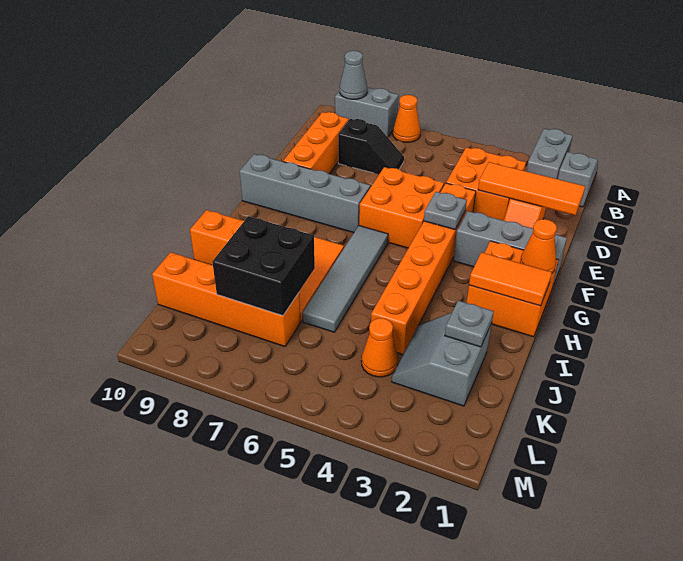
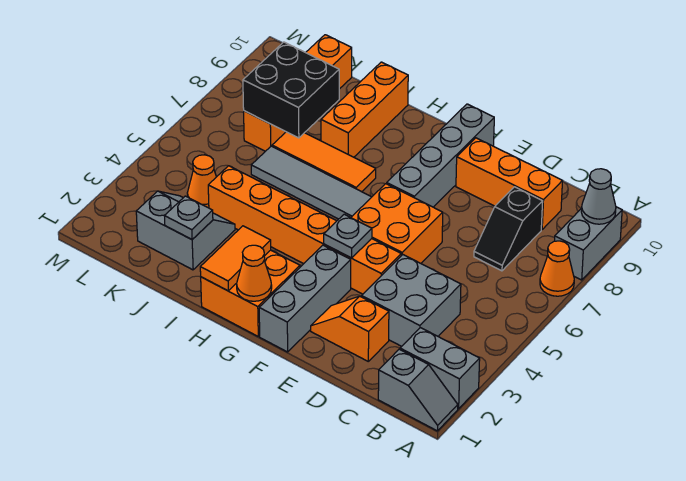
orange 2x2 brick [446,147,526,221] -> grey 2x2 brick [362,255,461,346]
orange 1x3 tile [478,162,585,215] -> none

